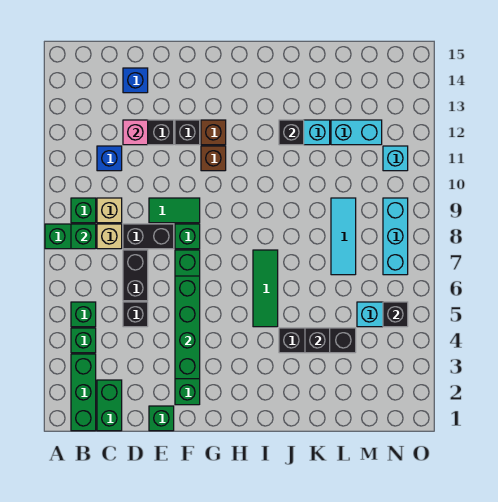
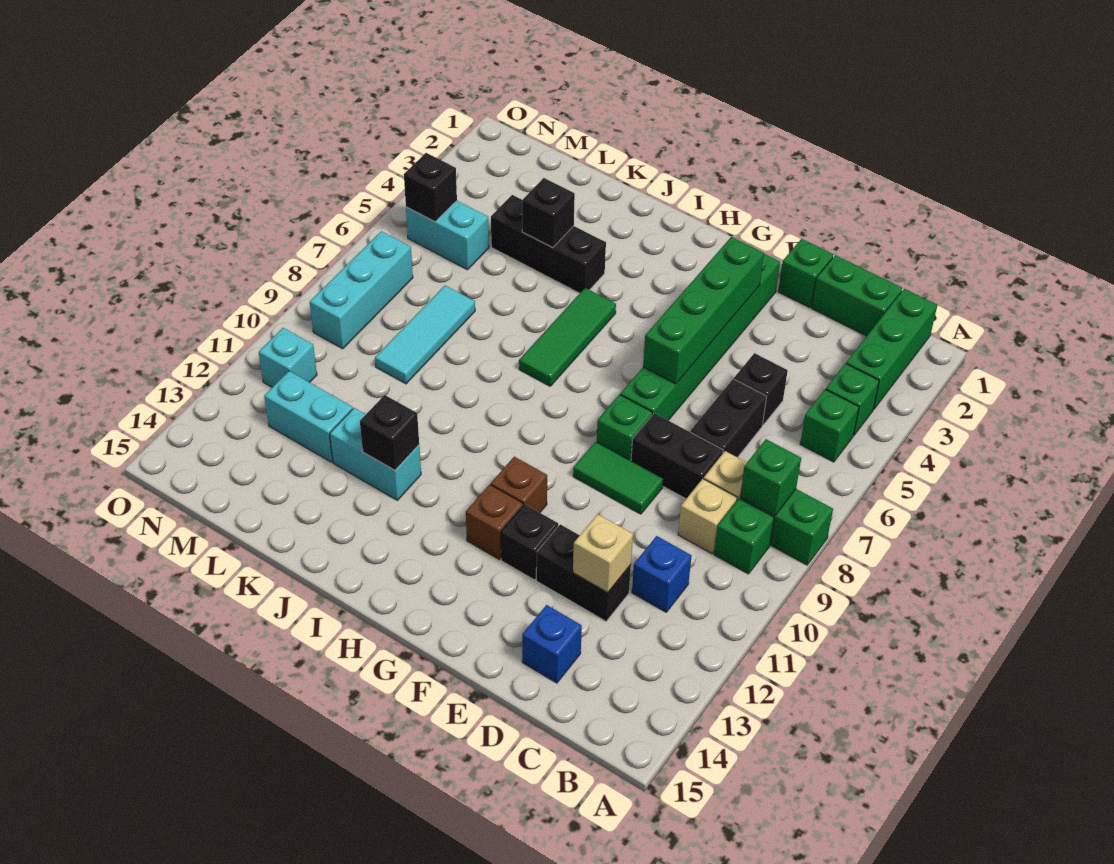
green 1x2 brick [97,380,122,431] -> green 1x2 brick turned to [812,255,902,336]
pink 1x1 brick [123,120,148,145] -> tan 1x1 brick [573,514,633,593]

